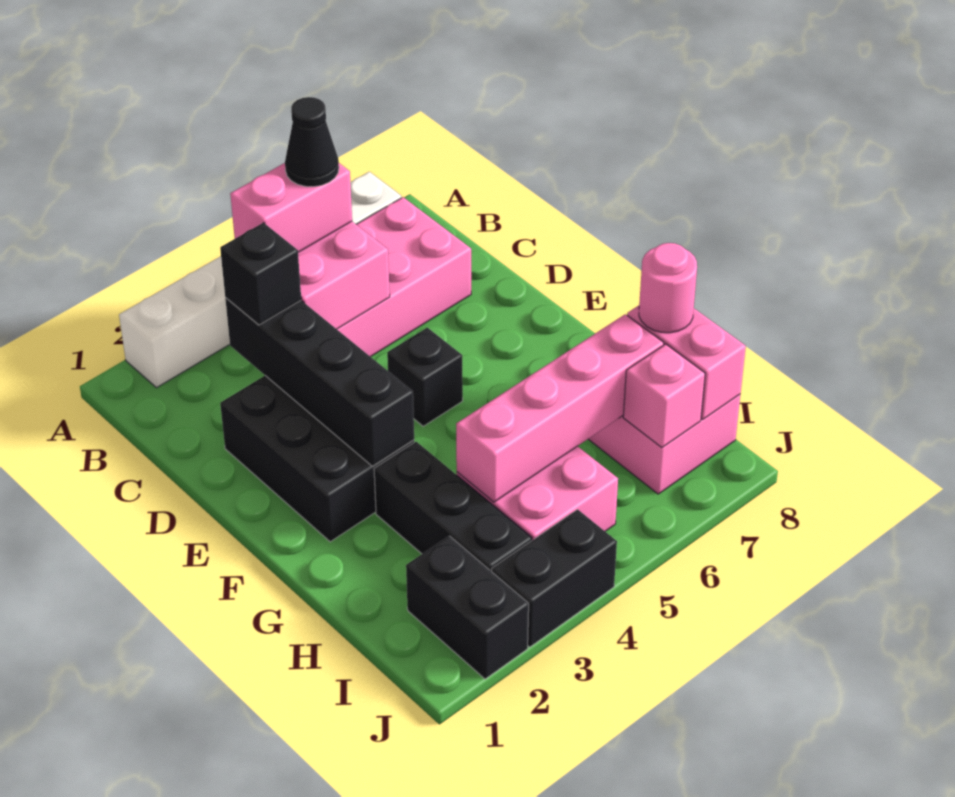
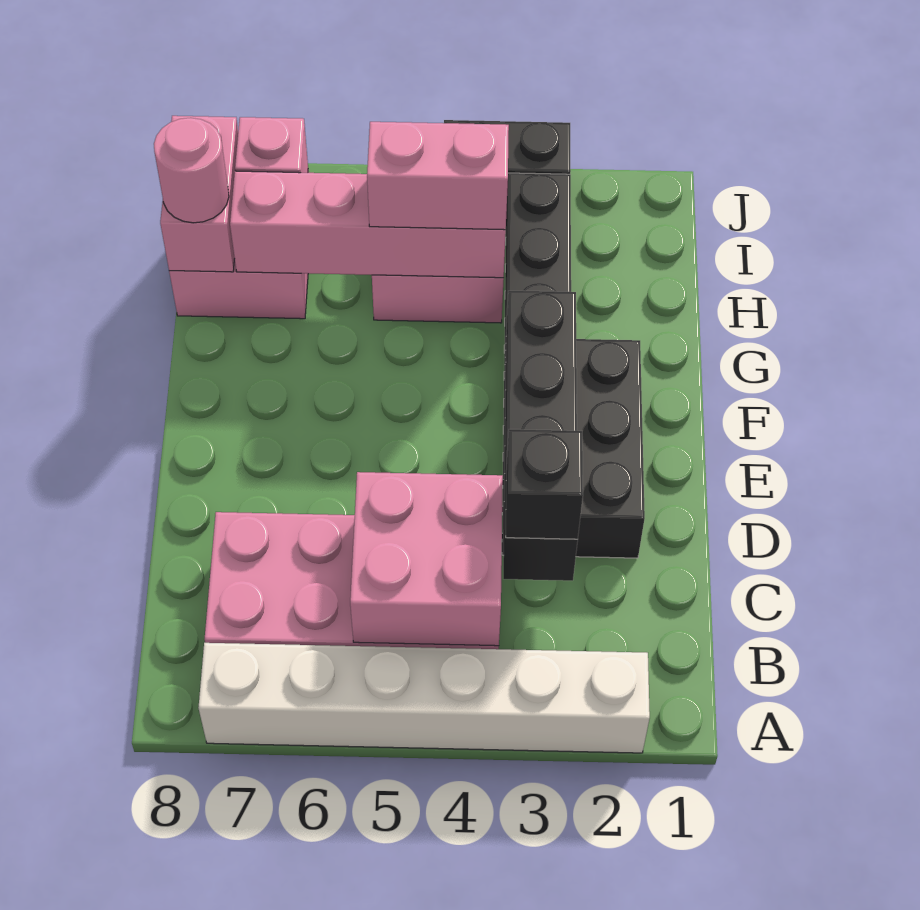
pink 1x2 brick [230,163,352,252] -> pink 1x2 brick moved to [367,122,509,230]
black 1x1 cone [285,97,339,187] -> none
black 1x1 brick [387,328,463,426] -> none
black 1x2 brick [406,536,529,679] -> none

